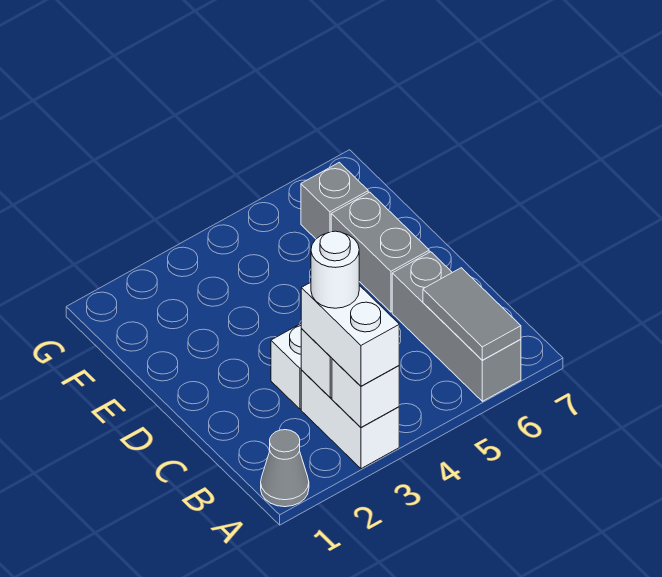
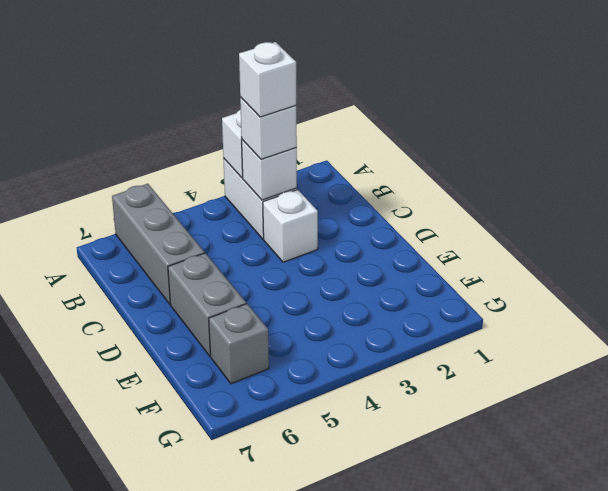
grey 1x1 cone [261,430,309,507] -> none
white 1x2 brick [301,282,399,386] -> white 1x1 brick [240,97,297,160]
grey 1x2 tile [423,268,521,360] -> none
white 1x1 round brick [311,231,359,308] -> white 1x1 brick [239,42,296,117]

